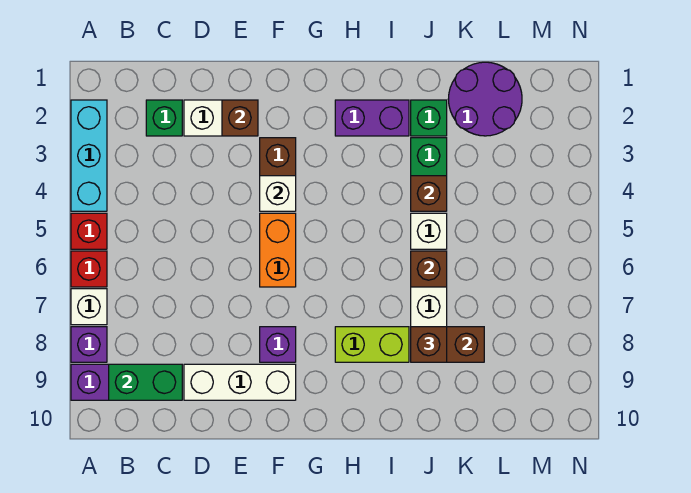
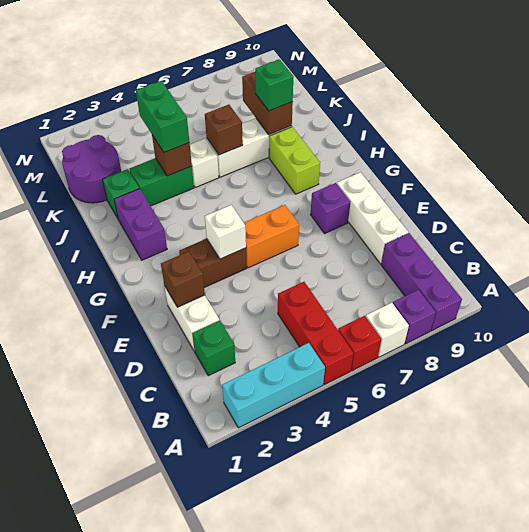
red 1x1 brick [71,213,107,249] -> red 1x3 brick [278,282,354,385]
green 1x2 brick [109,364,182,400] -> green 1x2 brick moved to [136,81,189,152]
brown 1x1 brick [411,327,447,362] -> green 1x1 brick [255,59,294,111]

